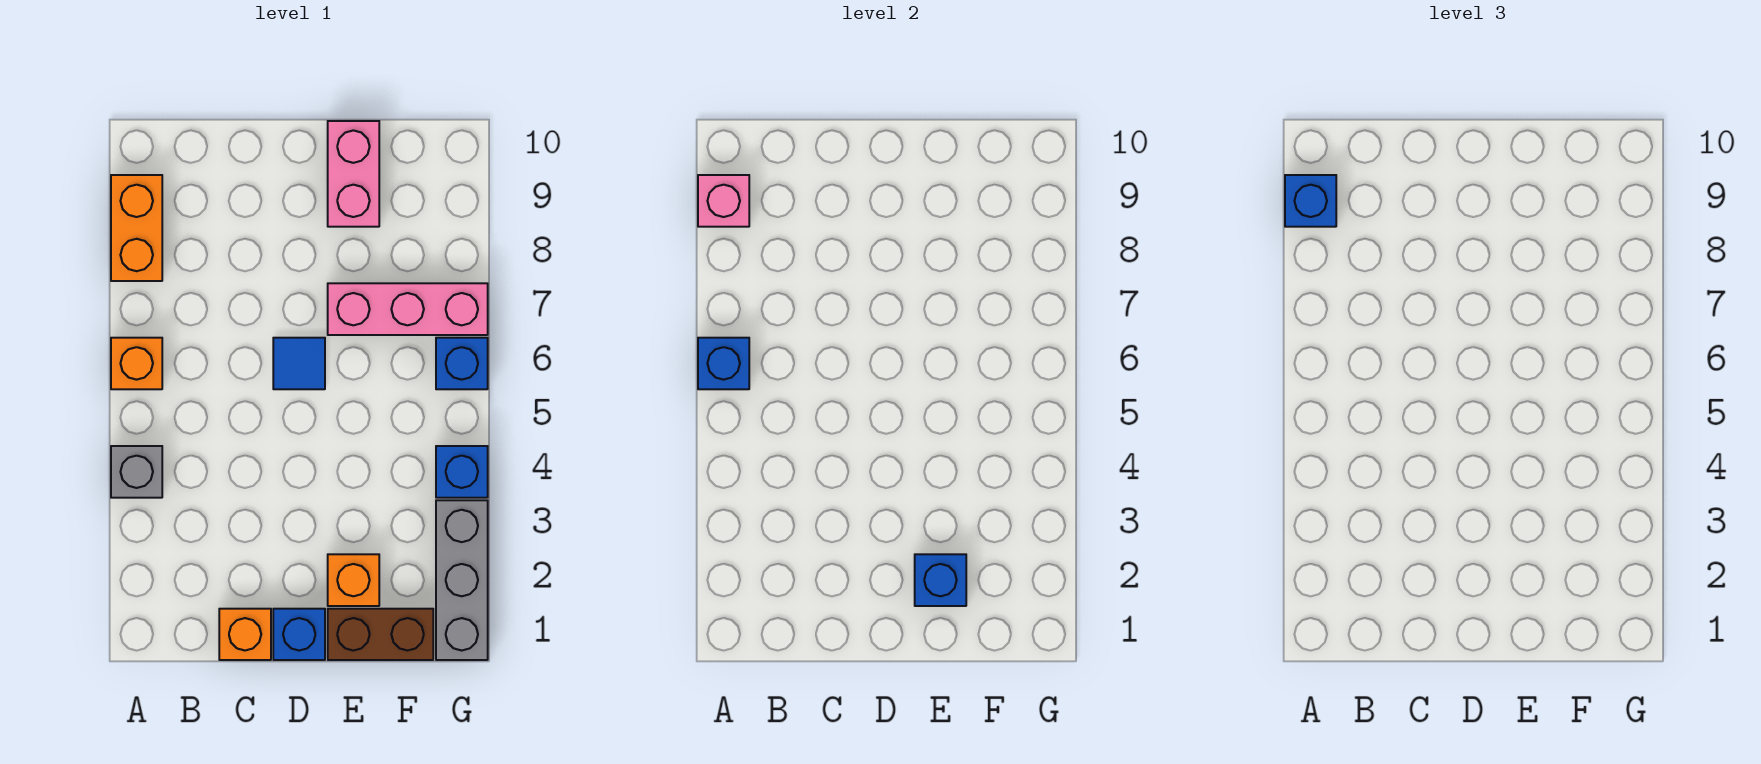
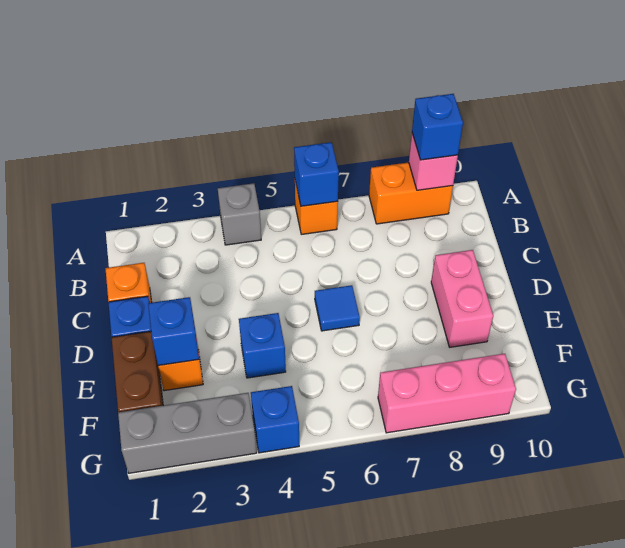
pink 1x3 brick [328,283,488,335] -> pink 1x3 brick turned to [378,354,516,433]
pink 1x2 brick [328,121,379,227] -> pink 1x2 brick turned to [431,250,493,347]
blue 1x1 brick [436,338,488,389] -> blue 1x1 brick moved to [239,313,286,378]

